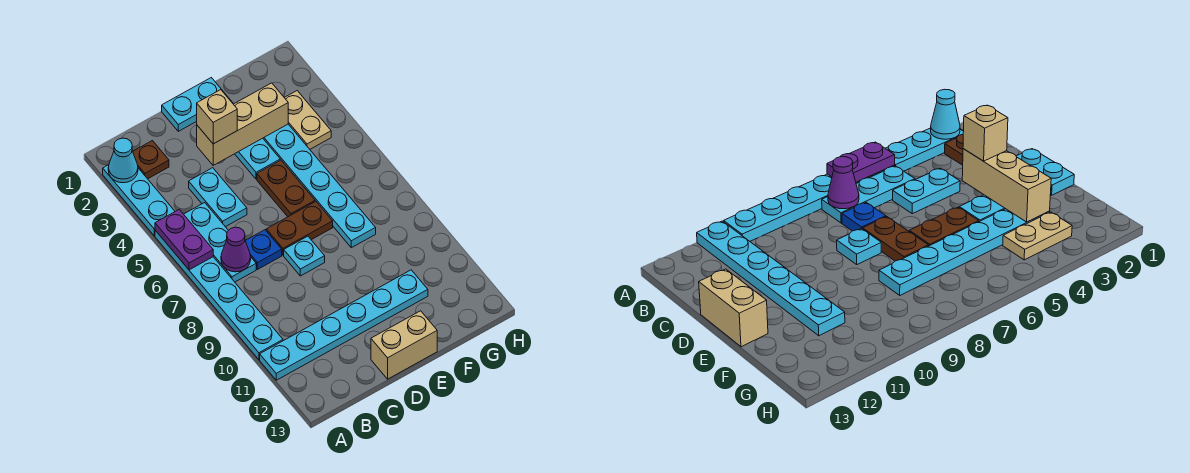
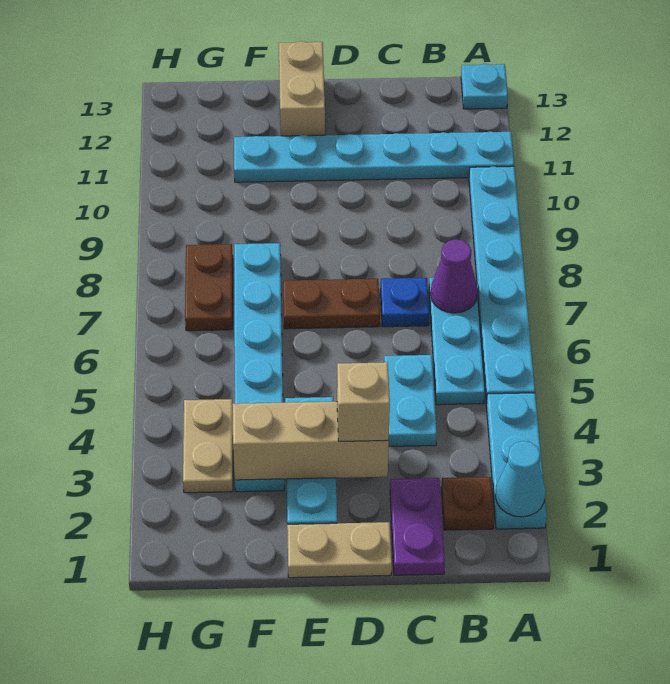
purple 1x2 plate [155,210,213,270] -> purple 1x2 plate moved to [390,478,445,575]
cyan 1x2 plate [162,78,228,131] -> tan 1x2 plate [287,522,392,578]
cyan 1x1 plate [284,236,325,276] -> cyan 1x1 plate moved to [461,64,508,109]
tan 1x2 brick [371,311,437,379] -> tan 1x2 brick turned to [279,41,325,136]
brown 1x2 plate [257,160,315,217] -> brown 1x2 plate moved to [185,244,233,331]

